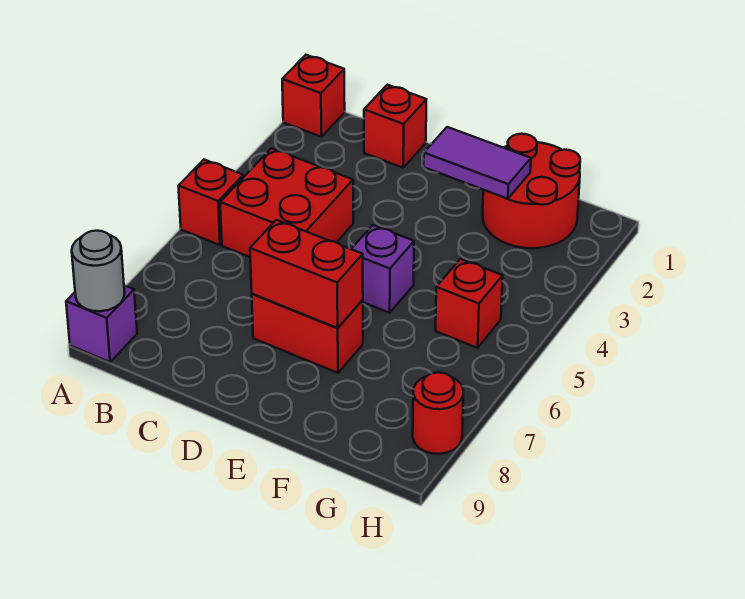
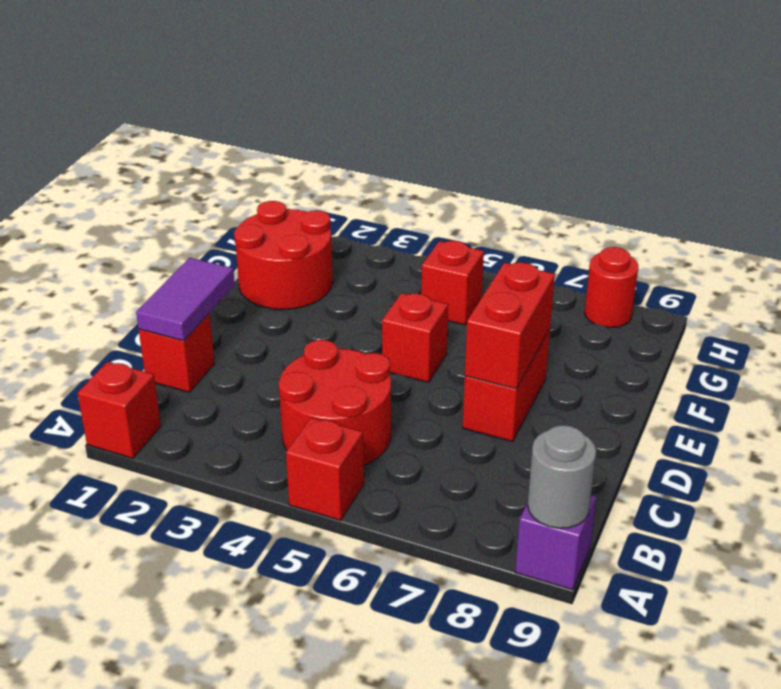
red 2x2 brick [220,148,353,257] -> red 2x2 round brick [279,340,391,466]
purple 1x2 tile [424,127,531,199] -> purple 1x2 tile moved to [136,258,235,341]
purple 1x1 brick [352,225,414,313] -> red 1x1 brick [382,293,448,382]

